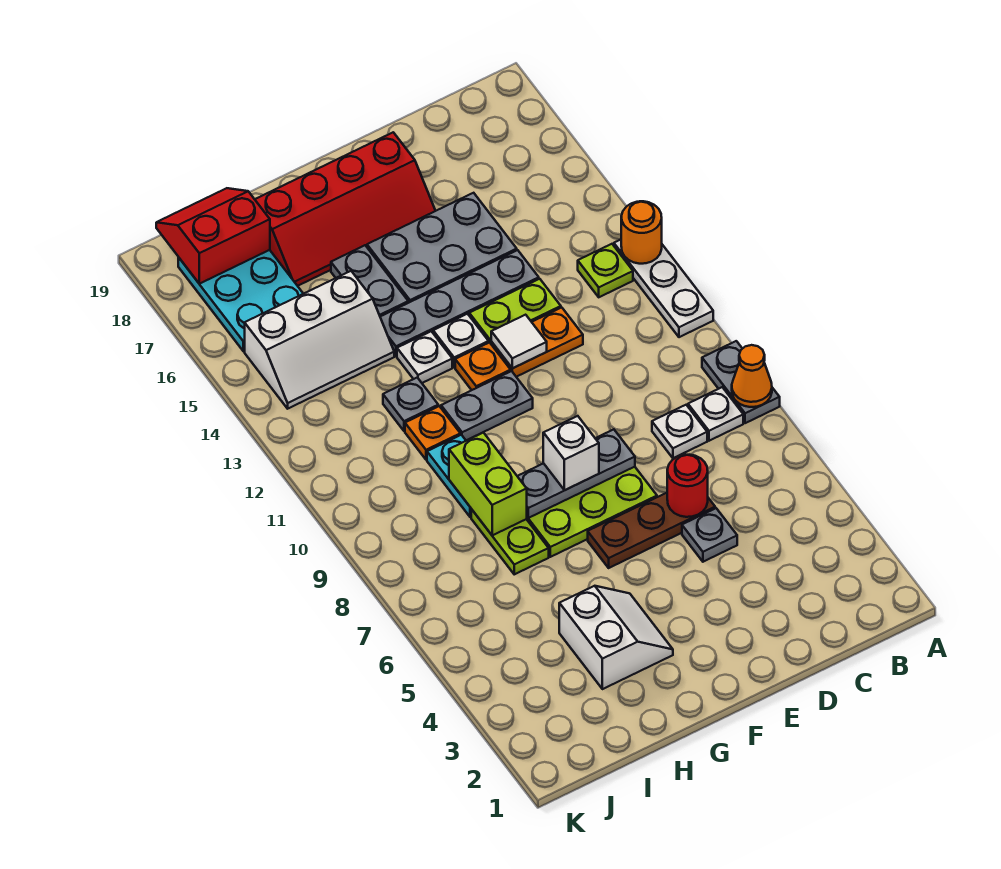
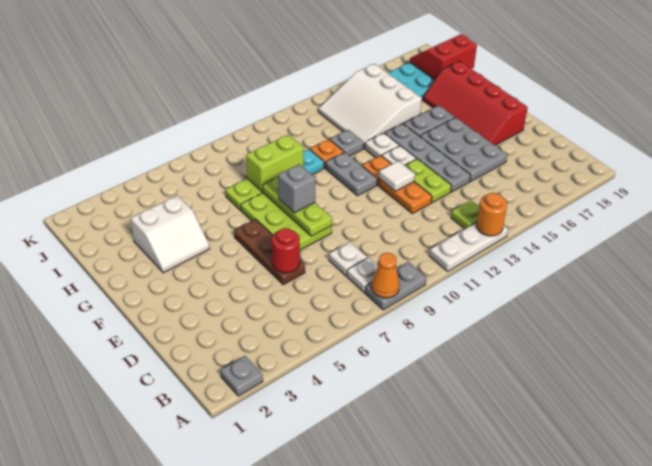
grey 1x1 plate [682,508,737,562] -> grey 1x1 plate moved to [221,356,263,396]
grey 1x3 plate [517,429,635,518] -> lime 1x3 plate [263,177,332,236]
white 1x1 brick [543,416,599,490] -> grey 1x1 brick [278,164,316,213]
white 2x3 slope [245,271,394,409] -> white 3x3 slope [318,64,422,148]
red 2x2 slope [156,188,270,284] -> red 2x2 slope turned to [410,34,477,80]

